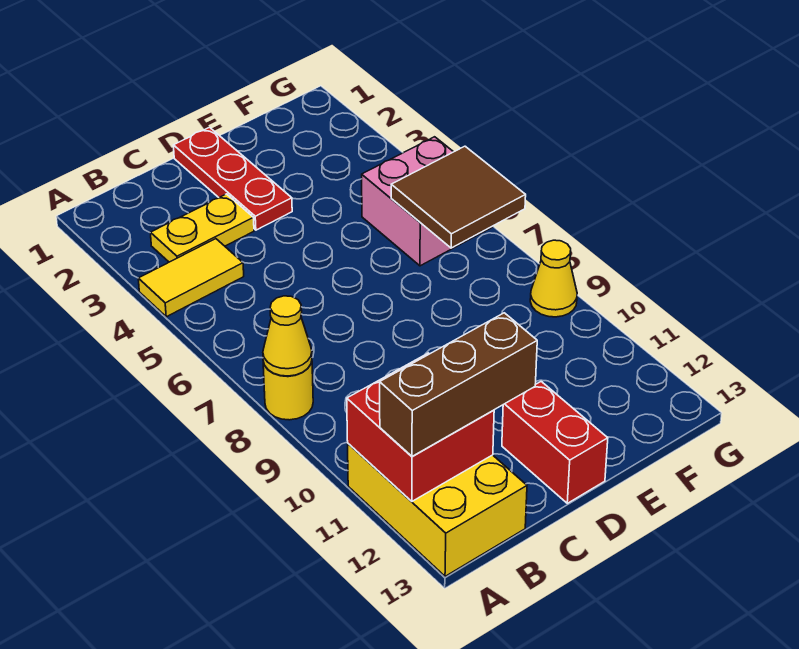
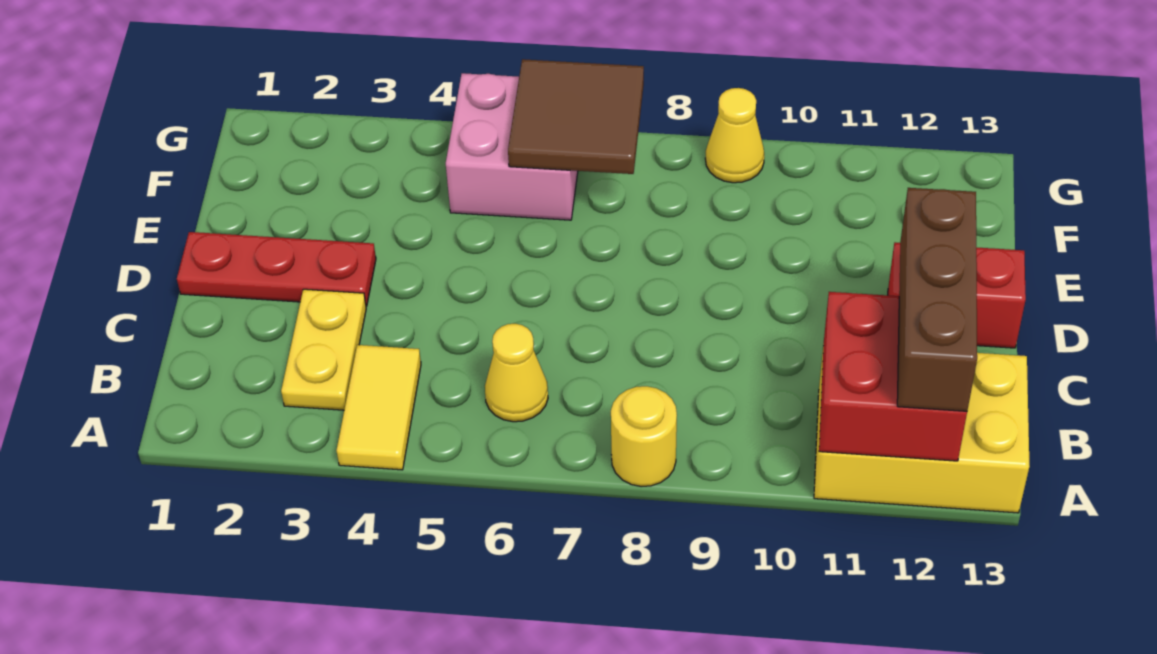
yellow 1x1 cone [263,296,312,376] -> yellow 1x1 cone moved to [485,324,548,422]

